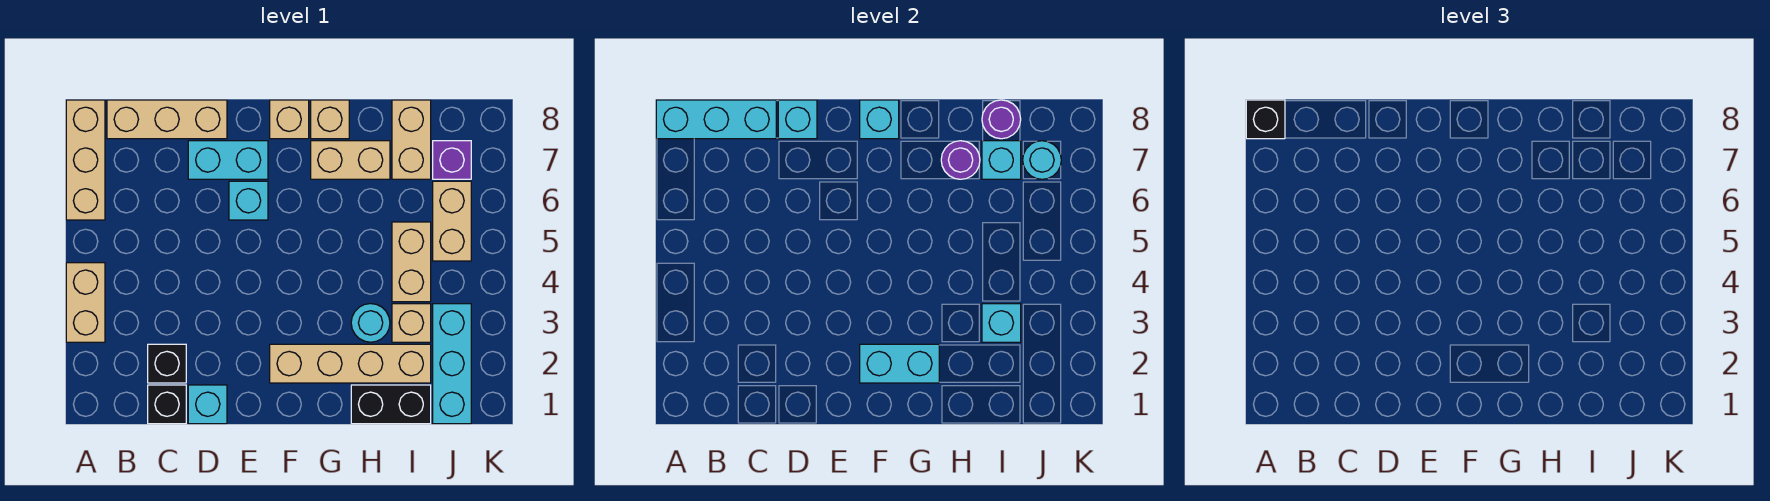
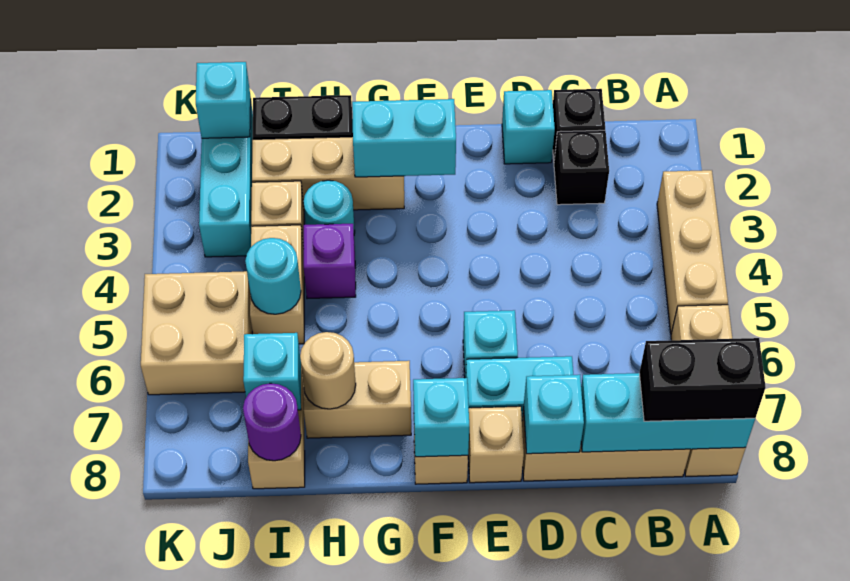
tan 1x2 brick [66,263,105,342] -> tan 1x3 brick [657,170,728,333]
black 1x1 brick [1246,100,1285,139] -> black 1x2 brick [639,338,765,421]
tan 1x4 brick [270,344,431,383] -> tan 1x3 brick [252,137,404,210]
tan 1x1 brick [311,100,349,139] -> tan 1x1 brick moved to [468,406,524,483]
purple 1x1 round brick [941,141,980,179] -> tan 1x1 round brick [300,332,356,409]
cyan 1x1 brick [982,304,1021,342] -> cyan 1x1 brick moved to [196,62,251,138]
tan 1x2 brick [433,181,471,261] -> tan 2x2 brick [141,271,252,395]
purple 1x1 brick [433,141,471,179] -> purple 1x1 brick moved to [304,224,356,299]
cyan 1x1 round brick [1023,141,1061,179] -> cyan 1x1 round brick moved to [245,238,301,314]

